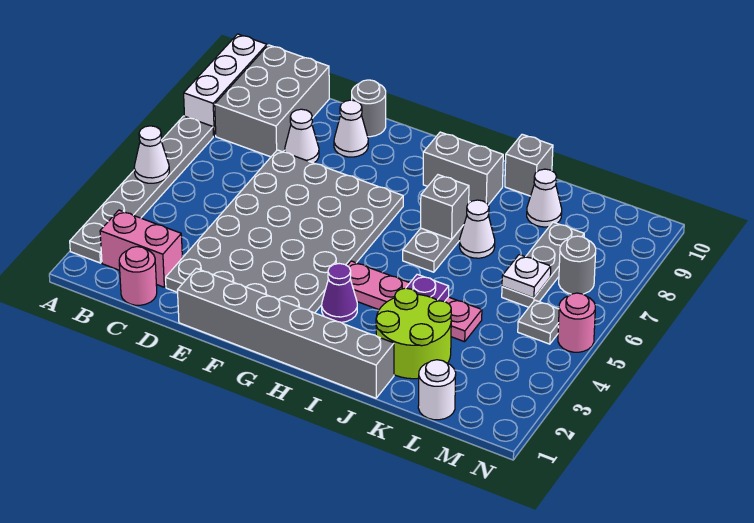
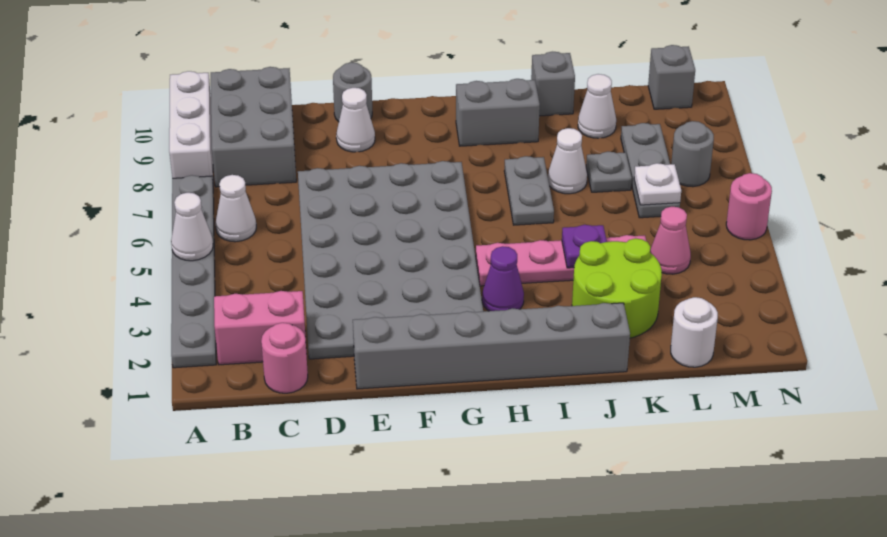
white 1x1 cone [285,109,319,163] -> white 1x1 cone moved to [215,175,256,242]
grey 1x1 brick [421,175,469,239] -> grey 1x1 brick moved to [648,45,695,109]
none -> pink 1x1 cone [650,207,691,274]
grey 1x1 plate [518,300,559,344] -> grey 1x1 plate moved to [586,152,632,192]

